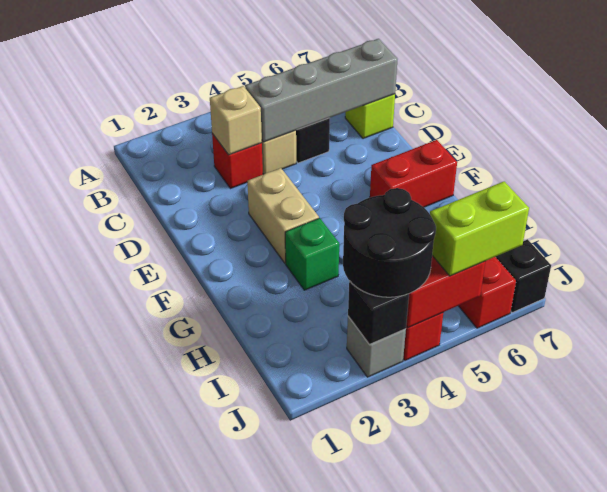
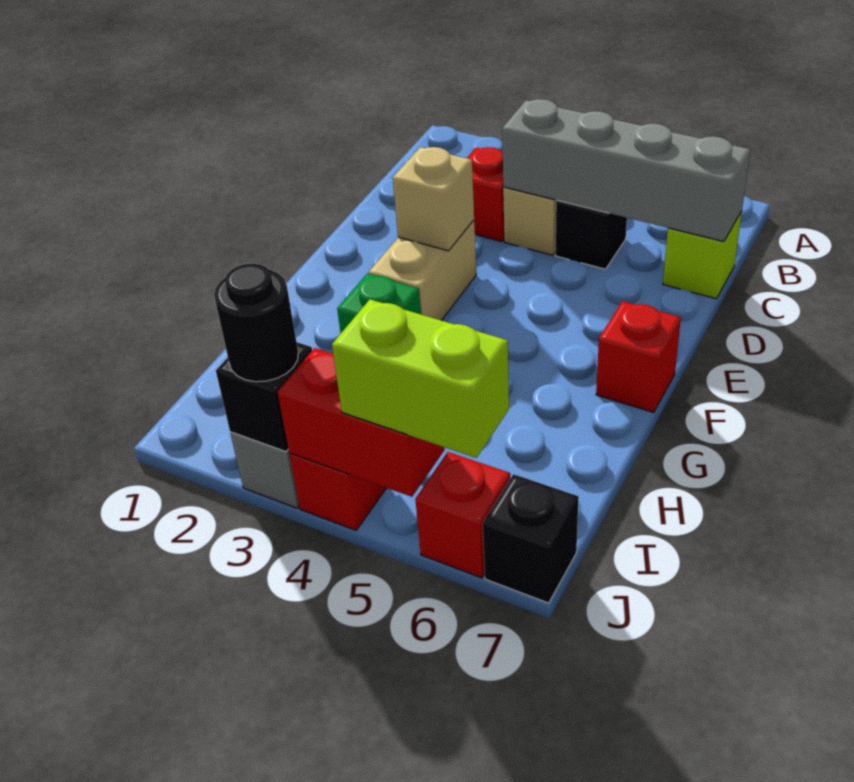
tan 1x1 brick [210,86,262,155] -> tan 1x1 brick moved to [393,147,474,251]
red 1x2 brick [370,140,457,207] -> red 1x1 brick [596,301,681,412]
black 2x2 round brick [343,188,436,297] -> black 1x1 round brick [214,263,298,382]

